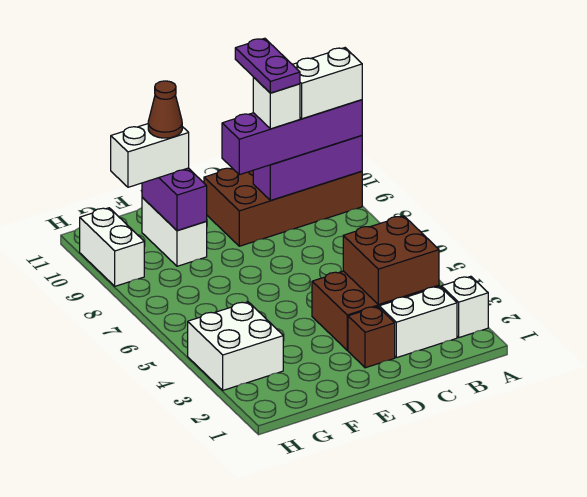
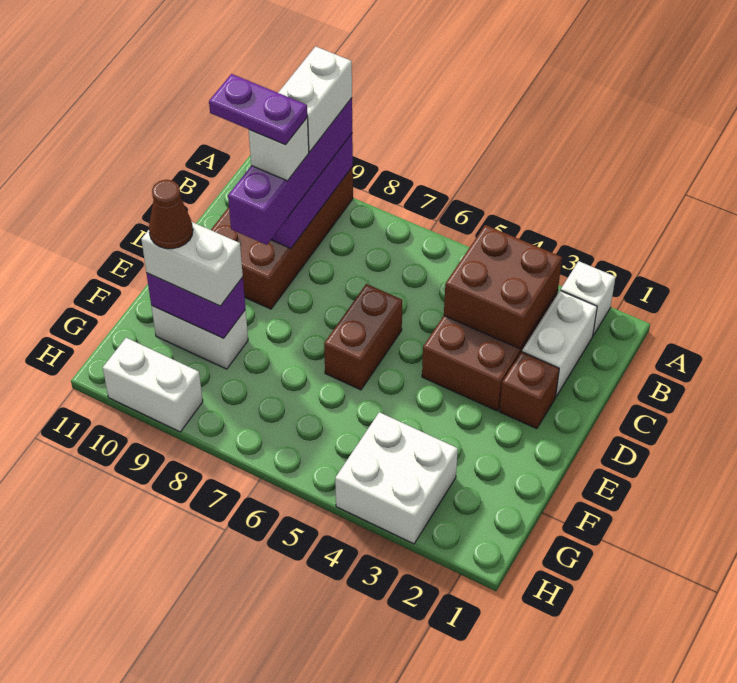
none -> brown 1x2 brick [324,284,402,390]
white 1x2 brick [111,124,189,187] -> white 1x2 brick turned to [141,222,243,306]

